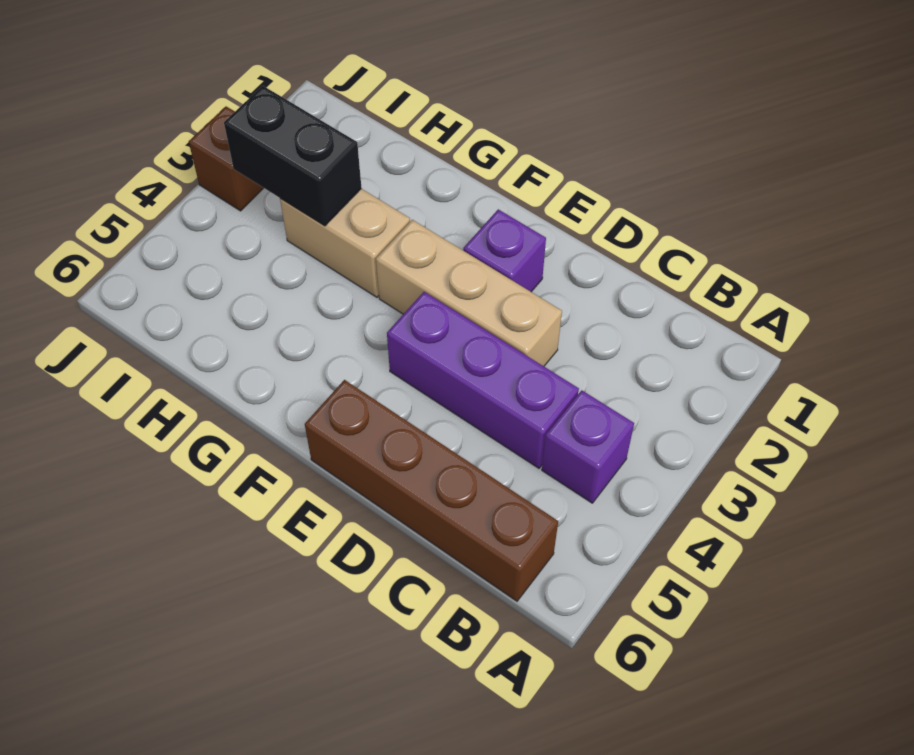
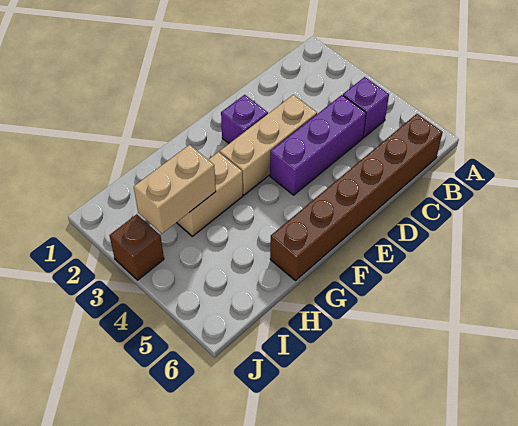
brown 1x4 brick [305,380,558,601] -> brown 1x6 brick [270,114,443,281]
black 1x2 brick [224,86,361,226] -> tan 1x2 brick [134,145,216,234]

